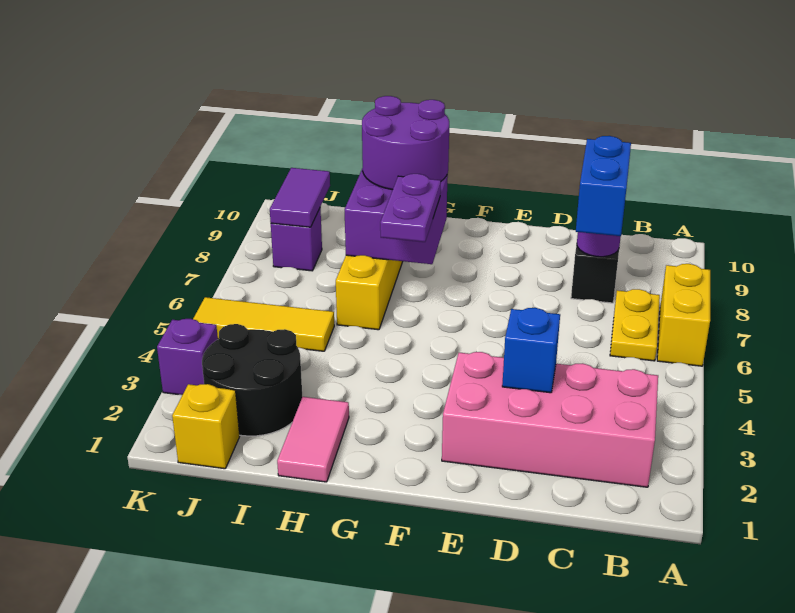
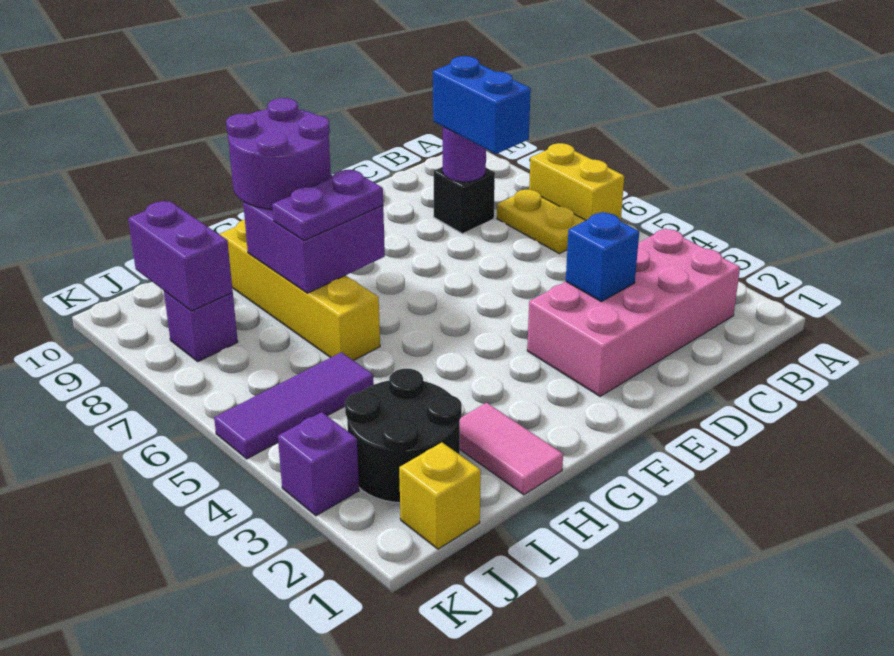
purple 1x2 plate [380,174,441,242] -> purple 1x2 plate turned to [272,170,383,241]
yellow 1x3 tile [193,297,334,351] -> purple 1x3 tile [214,352,374,459]
purple 1x2 tile [270,168,330,227] -> purple 1x2 brick [128,201,233,311]

